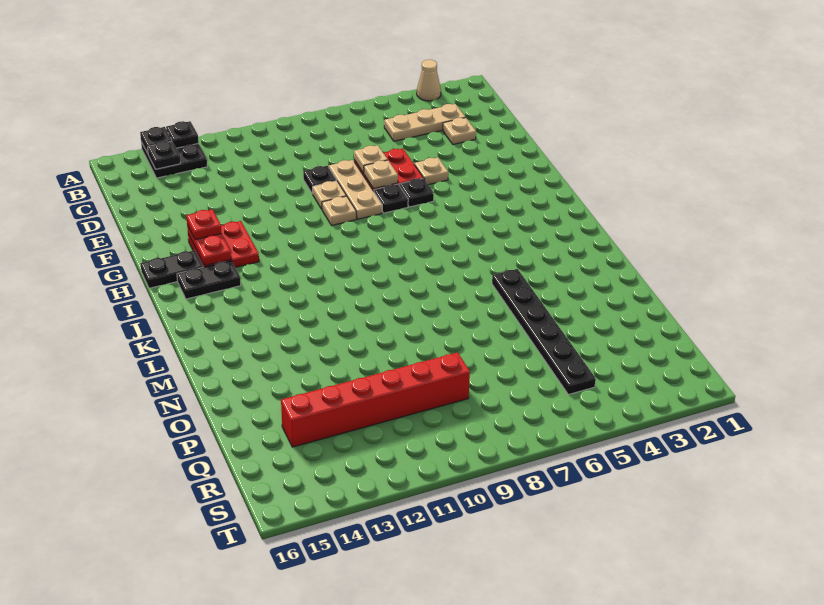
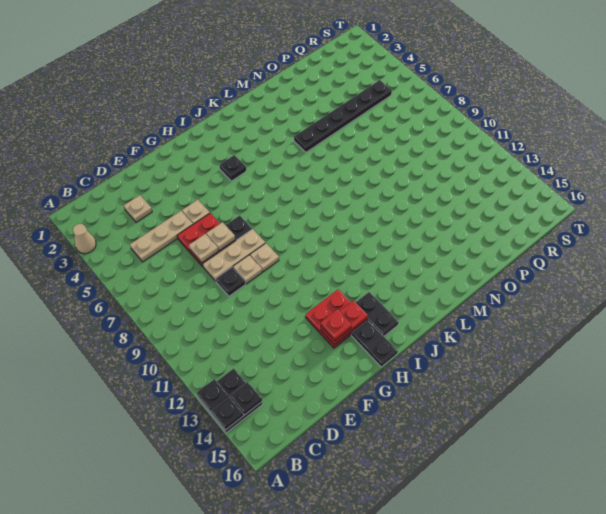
tan 1x3 plate [384,104,465,141] -> tan 1x3 plate turned to [130,211,193,262]
black 1x1 plate [400,178,434,207] -> black 1x1 plate moved to [219,155,246,181]
red 1x6 brick [281,352,470,447] -> none

